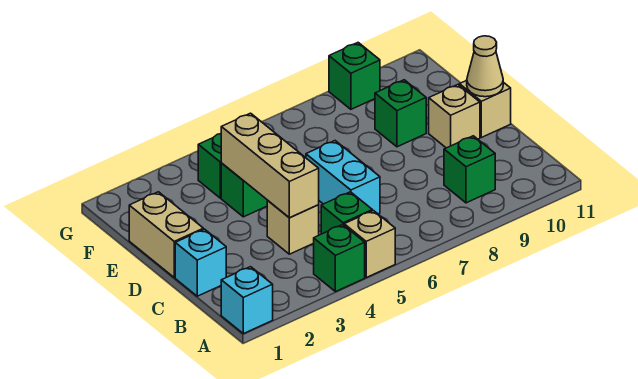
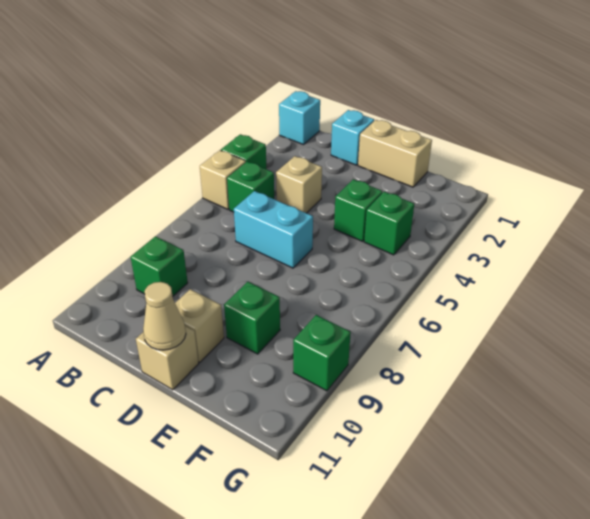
tan 1x3 brick [221,113,319,218] -> none

